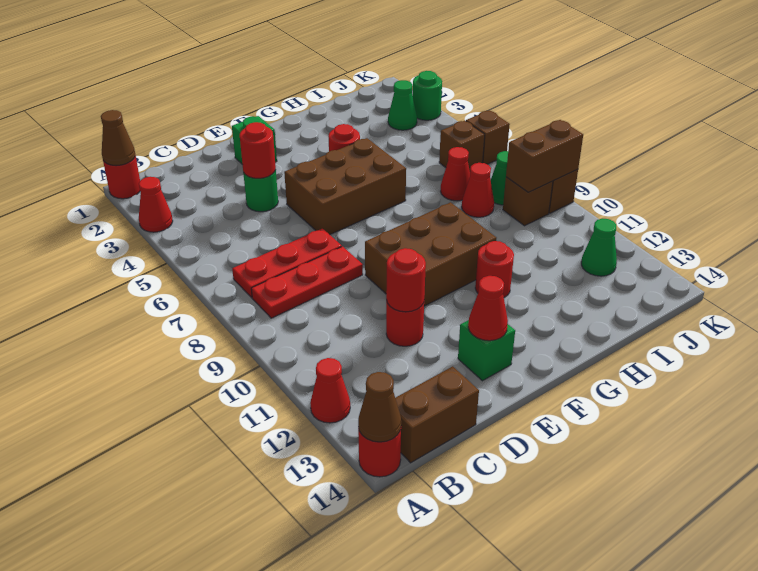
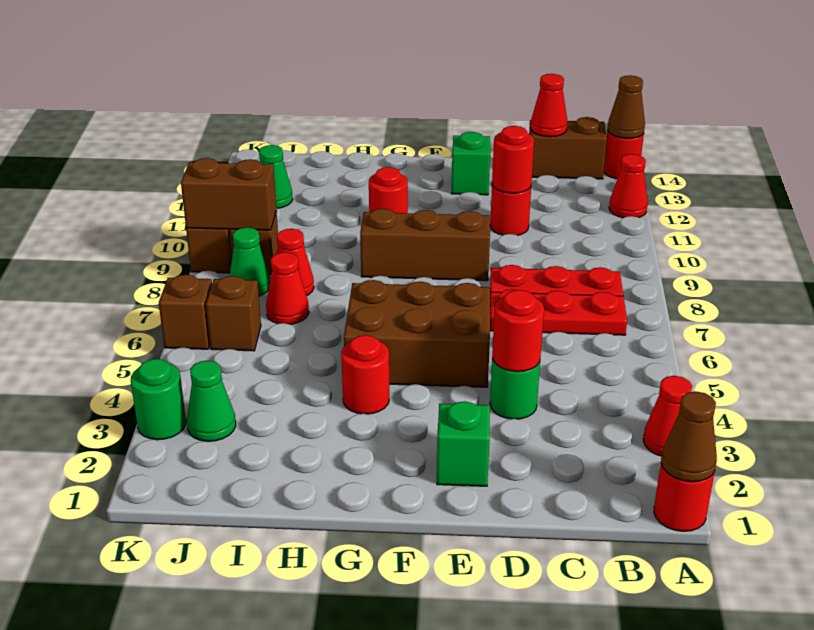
brown 2x3 brick [365,202,496,306] -> brown 1x3 brick [360,209,490,281]
red 1x1 cone [468,276,508,341] -> red 1x1 cone moved to [530,74,568,137]

